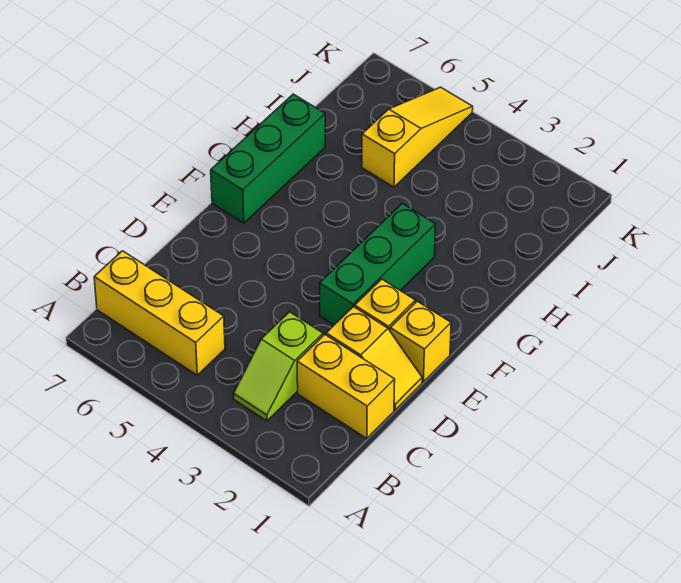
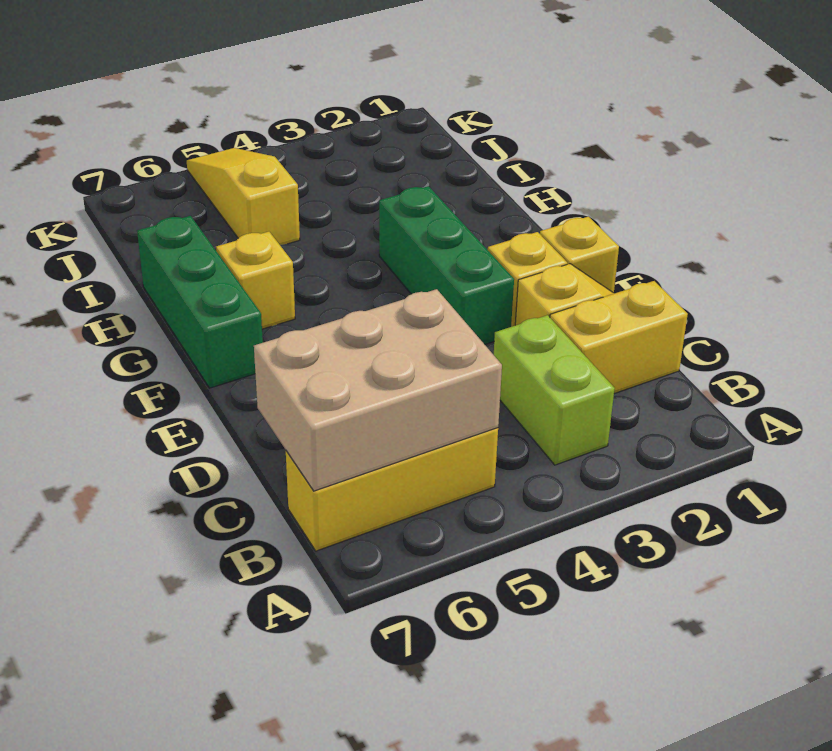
lime 1x2 slope [234,312,323,421] -> lime 1x2 brick [494,315,615,465]
none -> tan 2x3 brick [254,289,502,491]
none -> yellow 1x1 brick [216,232,295,329]

